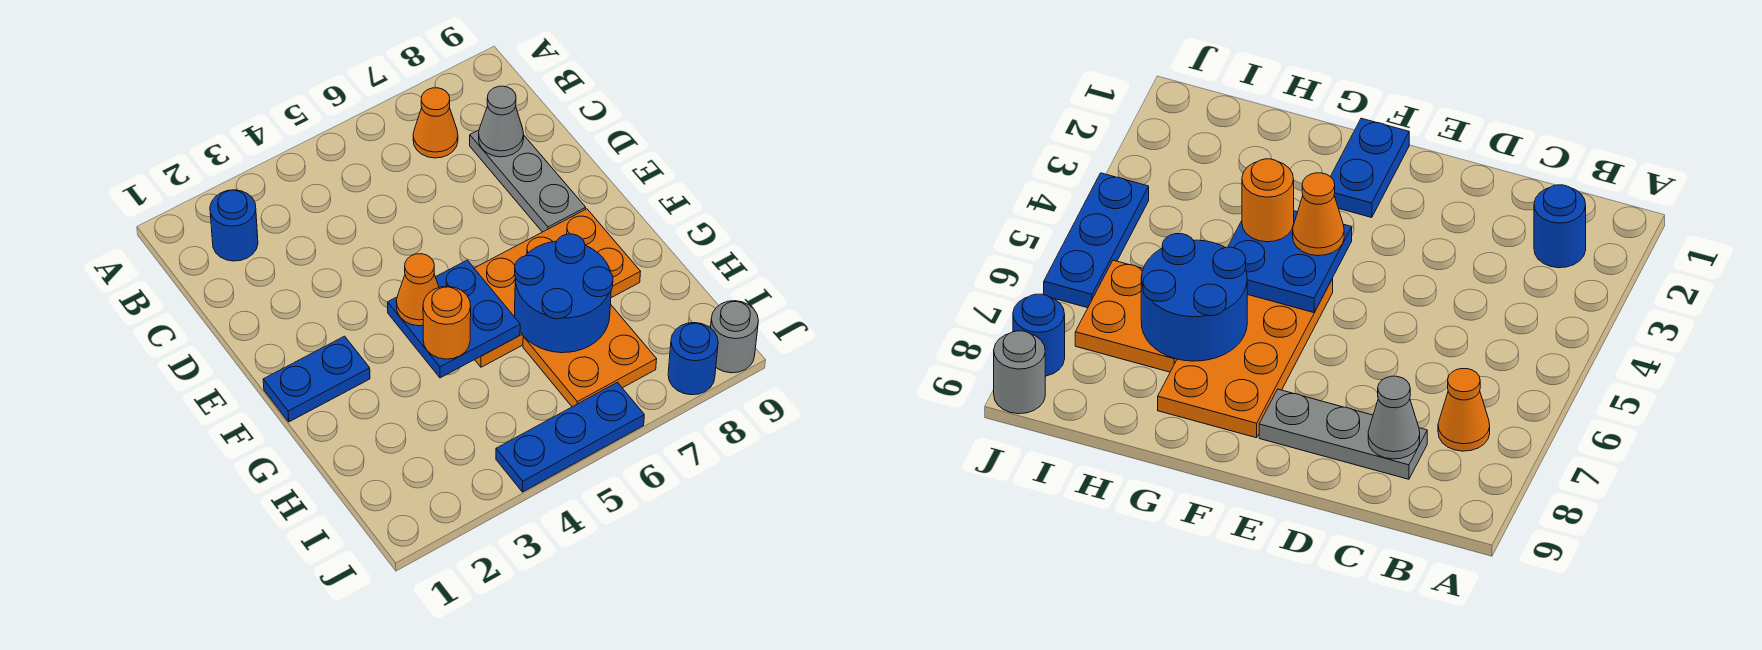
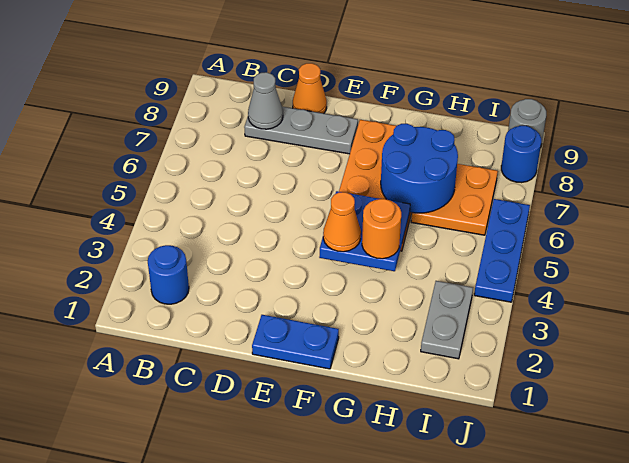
orange 1x1 cone [413,88,458,158] -> orange 1x1 cone moved to [293,63,327,113]
blue 1x2 plate [263,336,370,422] -> blue 1x2 plate turned to [252,315,339,369]
none -> grey 1x2 plate [421,281,473,359]

